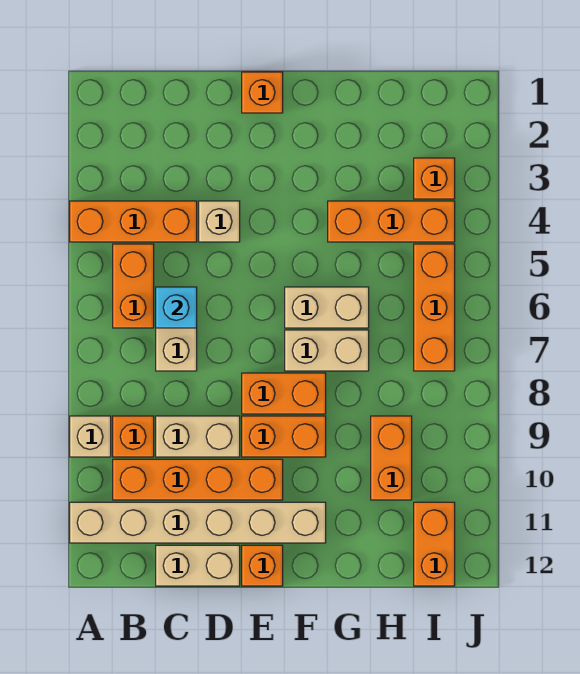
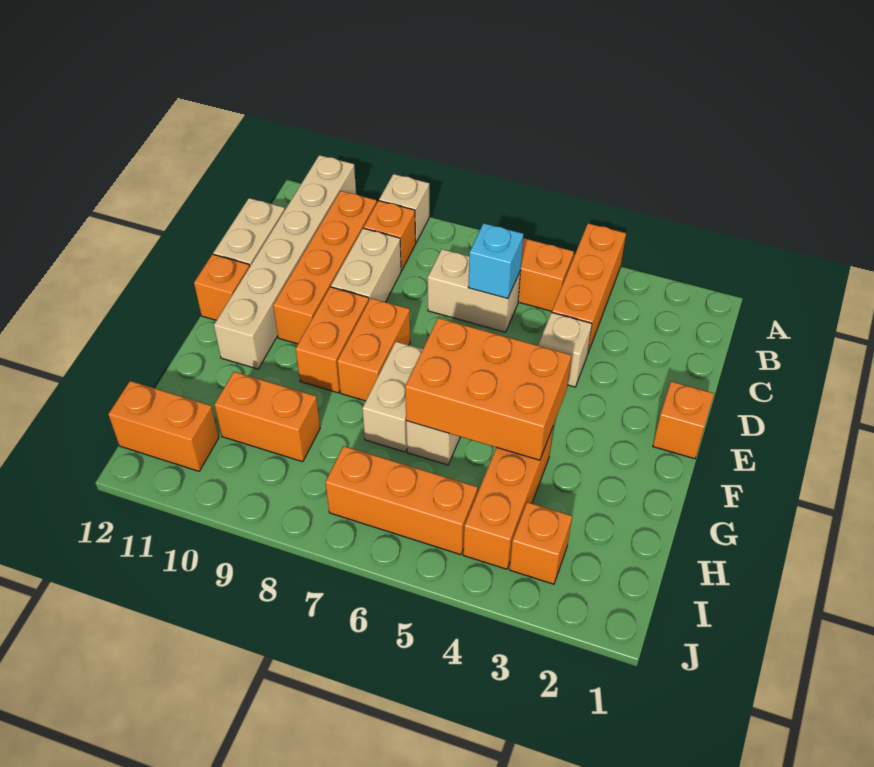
none -> orange 2x3 brick [405,318,571,460]

